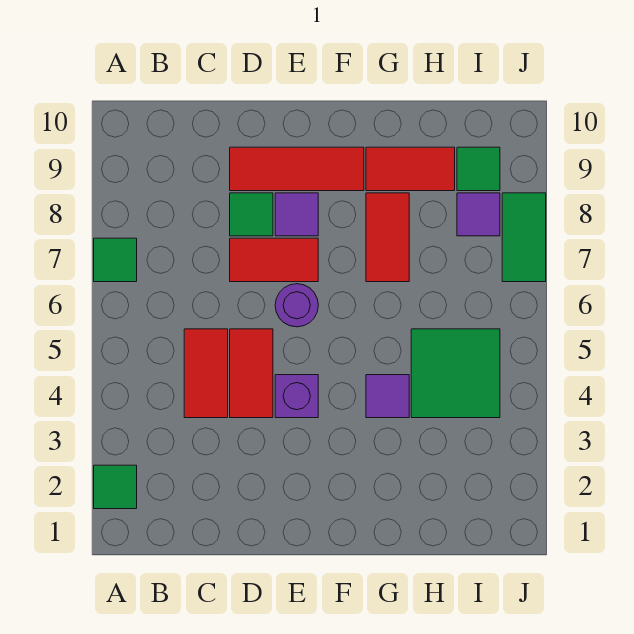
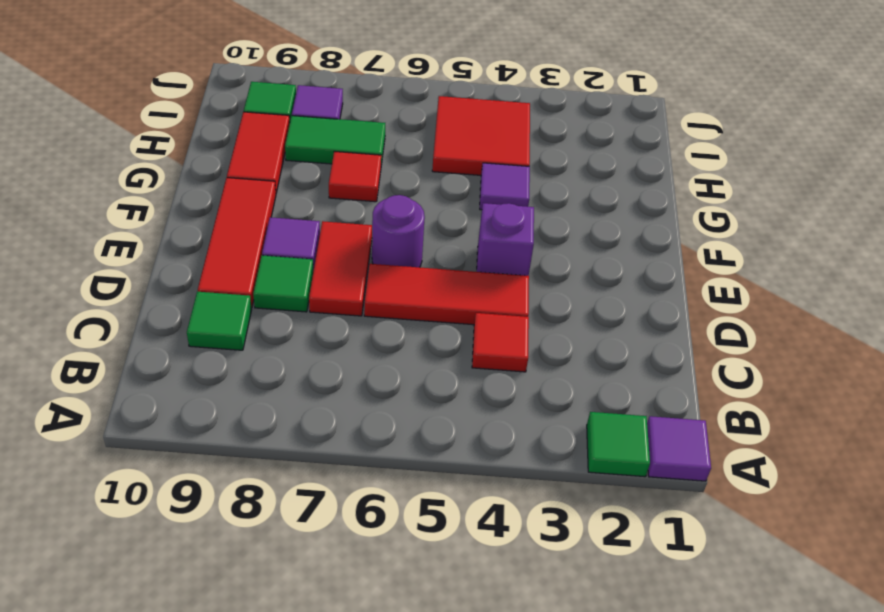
none -> purple 1x1 tile [647,416,711,481]
green 1x1 tile [94,238,137,282] -> green 1x1 tile moved to [187,292,252,350]
red 1x2 tile [184,329,228,418] -> red 1x1 tile [472,313,529,372]
red 1x2 tile [230,329,273,418] -> red 1x3 tile [364,264,529,325]
red 1x2 tile [366,193,409,282] -> red 1x1 tile [329,151,381,202]
green 2x2 tile [411,329,500,418] -> red 2x2 tile [432,96,530,175]
green 1x2 tile [502,193,546,282] -> green 1x2 tile moved to [285,116,385,165]

